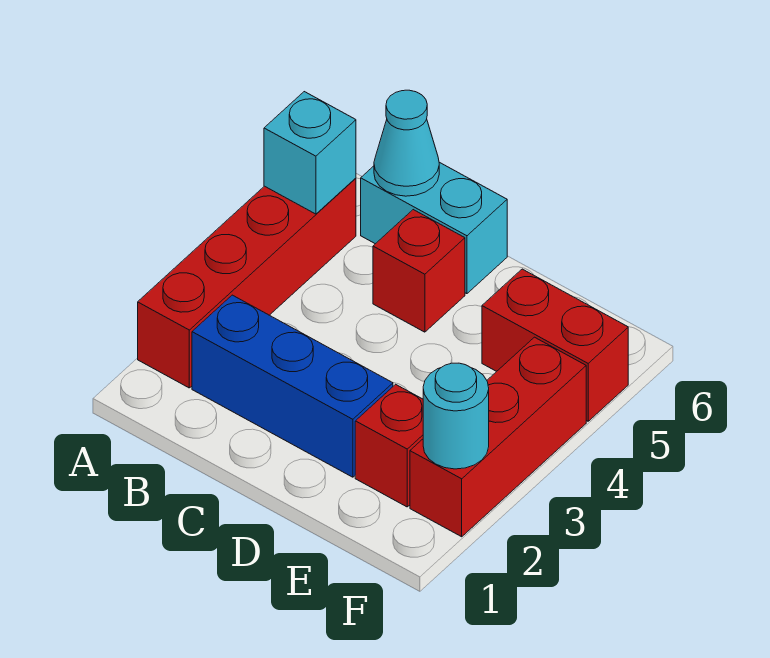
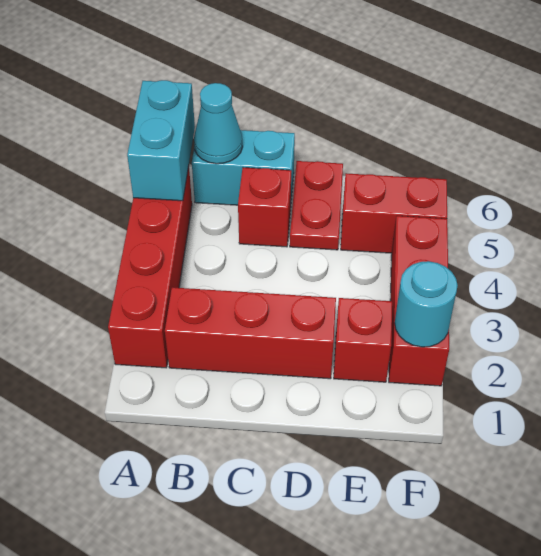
cyan 1x1 brick [264,92,356,214] -> cyan 1x2 brick [127,80,195,201]
blue 1x3 brick [192,295,393,477] -> red 1x3 brick [165,287,336,379]
none -> red 1x2 plate [290,161,343,250]

